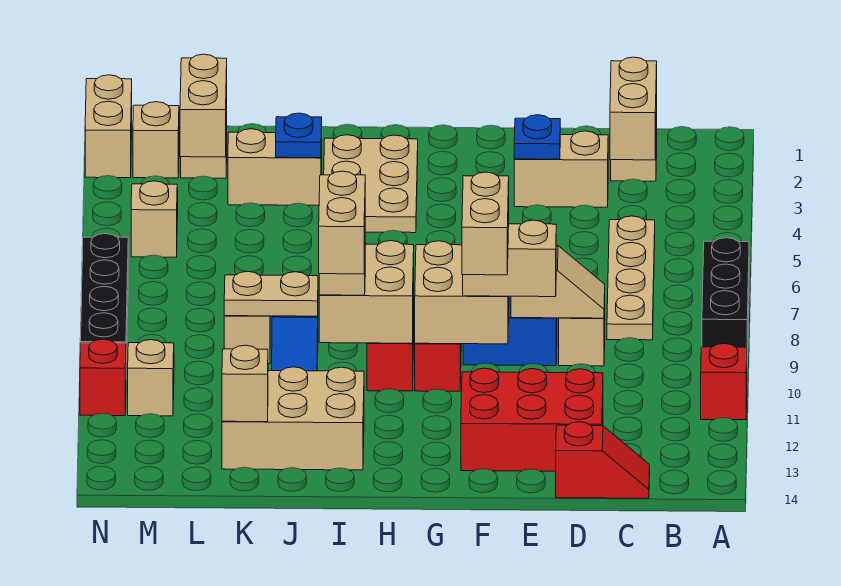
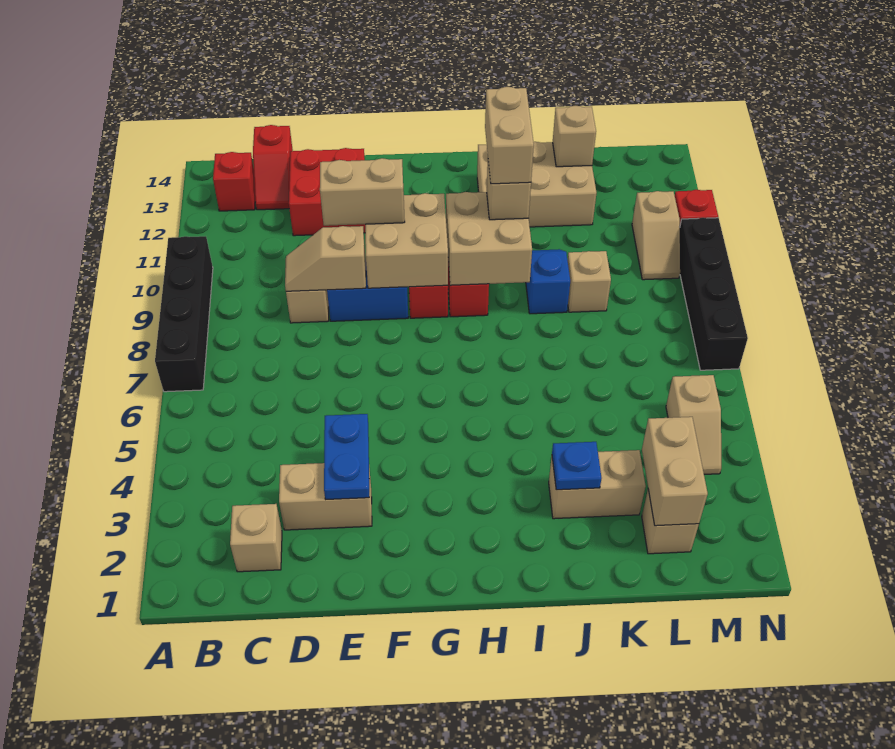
black 1x3 brick [702,238,749,364] -> black 1x4 brick [155,236,213,392]
red 1x1 brick [701,344,747,420] -> red 1x1 brick moved to [213,152,255,211]
tan 1x2 brick [610,57,657,160] -> none
tan 1x4 plate [607,216,655,340] -> none
red 1x2 slope [556,422,650,498] -> red 1x2 slope turned to [253,125,293,210]
red 2x3 brick [461,368,603,471] -> red 2x2 brick [289,148,365,236]
blue 1x1 plate [514,115,560,159] -> blue 1x2 plate [324,414,369,500]
tan 1x2 brick [462,172,509,275] -> none
tan 2x3 plate [324,135,418,233] -> none
tan 1x2 plate [224,271,318,316] -> none
tan 1x1 brick [133,102,179,178] -> none
tan 1x2 brick [85,75,132,178] -> none

